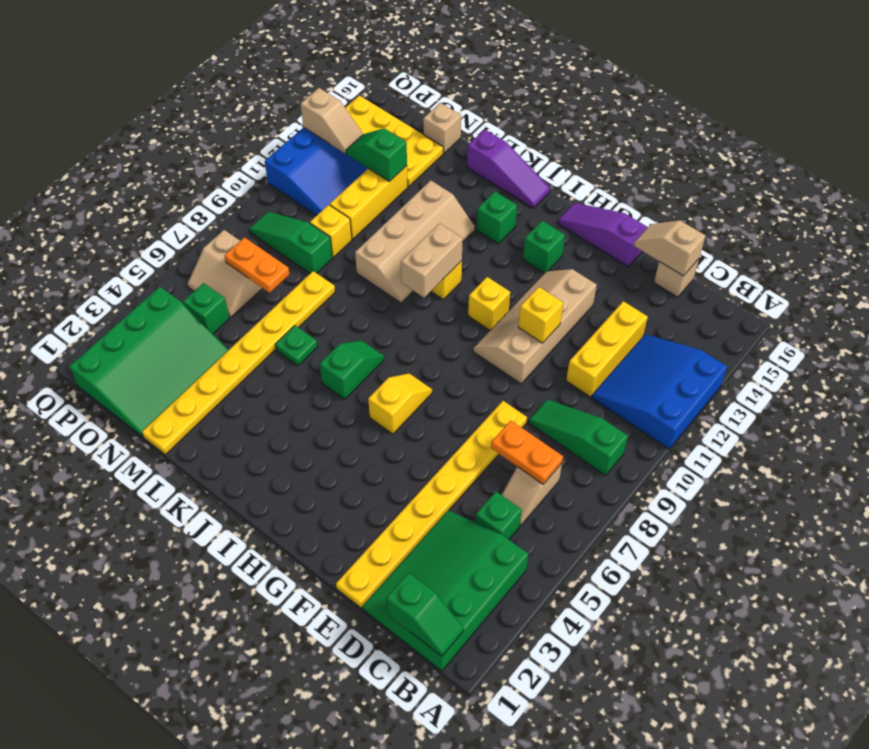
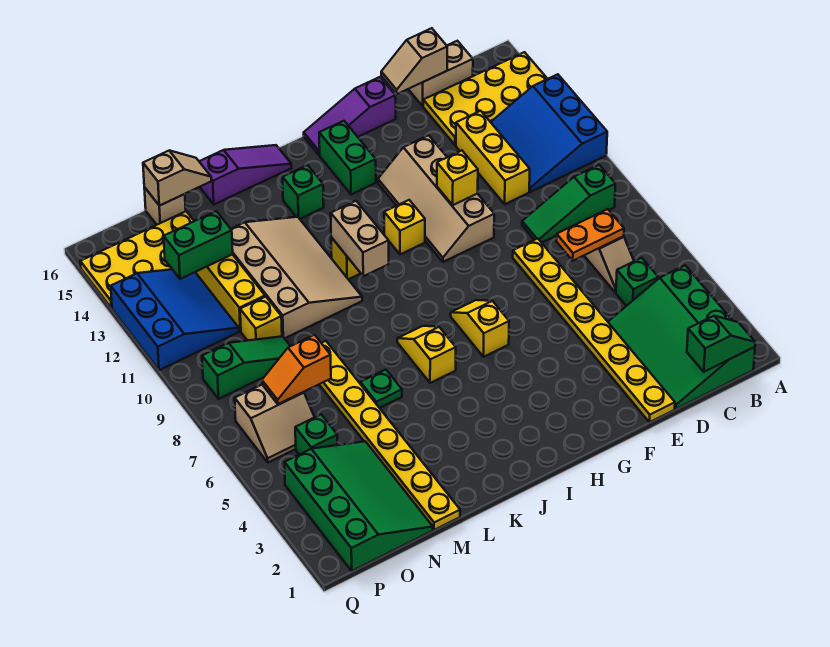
none -> yellow 2x4 plate [423,52,547,145]
tan 1x1 brick [654,259,699,297] -> tan 1x2 brick [408,41,473,106]
green 1x1 brick [523,221,565,273] -> green 1x2 brick [319,121,376,194]
green 1x2 slope [320,340,384,399] -> yellow 1x2 slope [397,326,456,383]
tan 2x4 slope [355,180,475,303] -> tan 3x4 slope [231,217,362,338]
orange 1x2 plate [225,238,290,293] -> orange 1x2 slope [262,335,331,404]
green 1x3 slope [249,212,333,273] -> green 1x3 slope turned to [202,336,290,399]
green 1x2 slope [346,128,407,182] -> green 1x2 brick [164,211,233,279]
tan 1x2 slope [301,88,363,153] -> tan 1x2 slope moved to [143,151,211,206]

